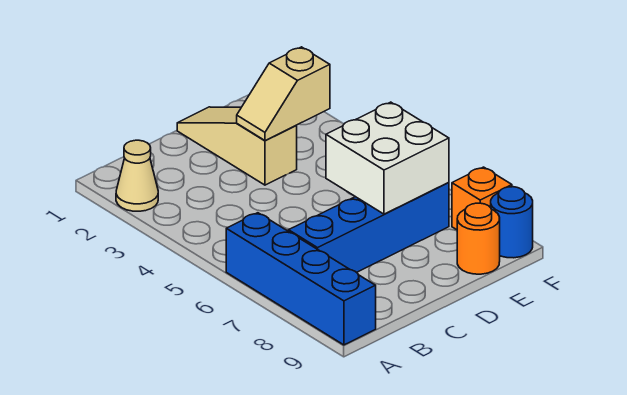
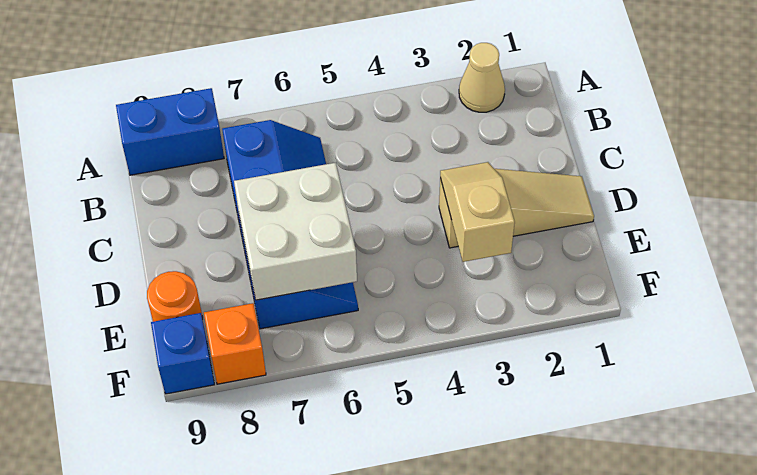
blue 1x4 brick [226,213,376,345] -> blue 1x2 brick [116,88,224,175]
blue 1x1 round brick [491,187,533,258] -> blue 1x1 brick [151,313,214,394]

